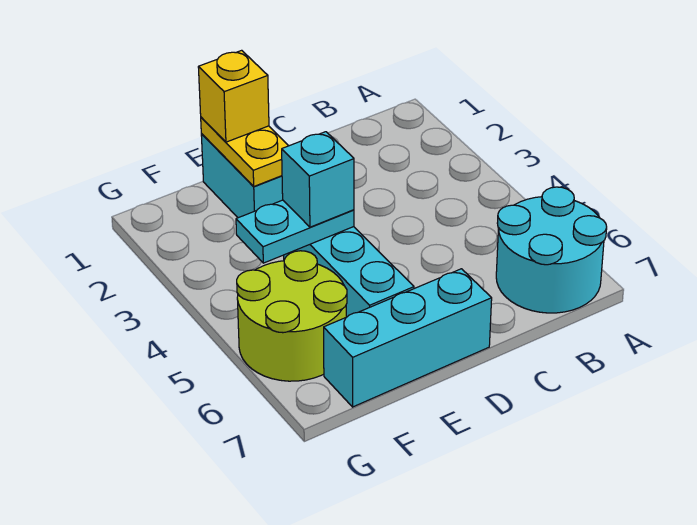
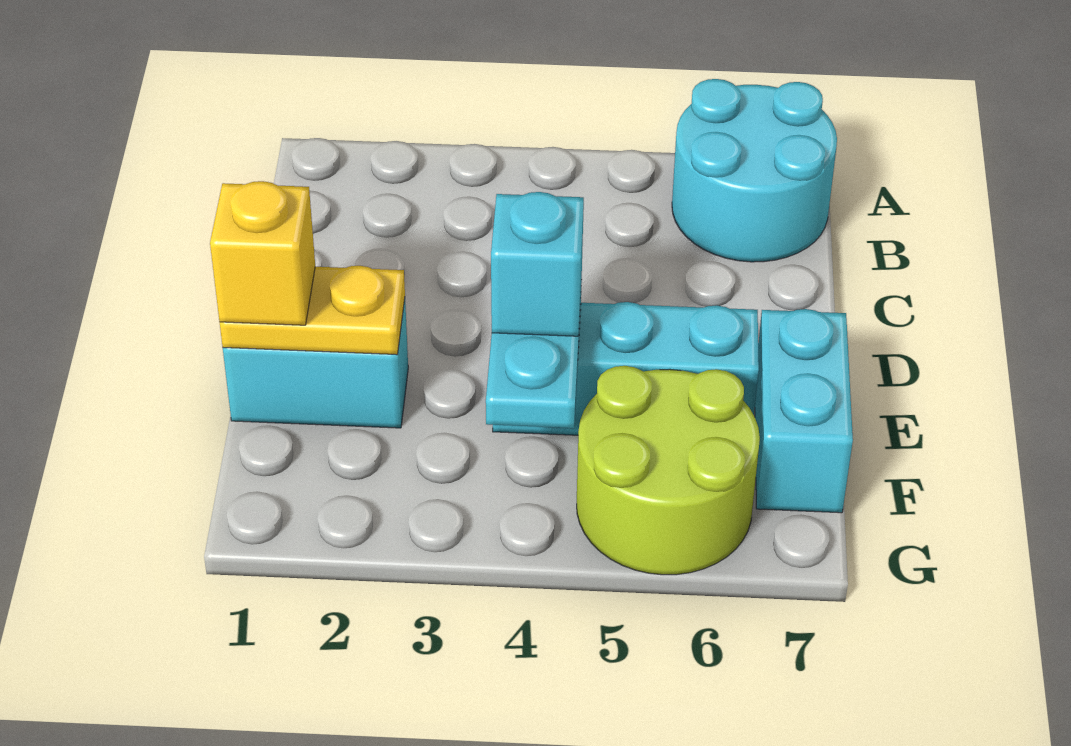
cyan 1x3 brick [324,269,492,407] -> cyan 1x2 brick [755,309,853,513]

